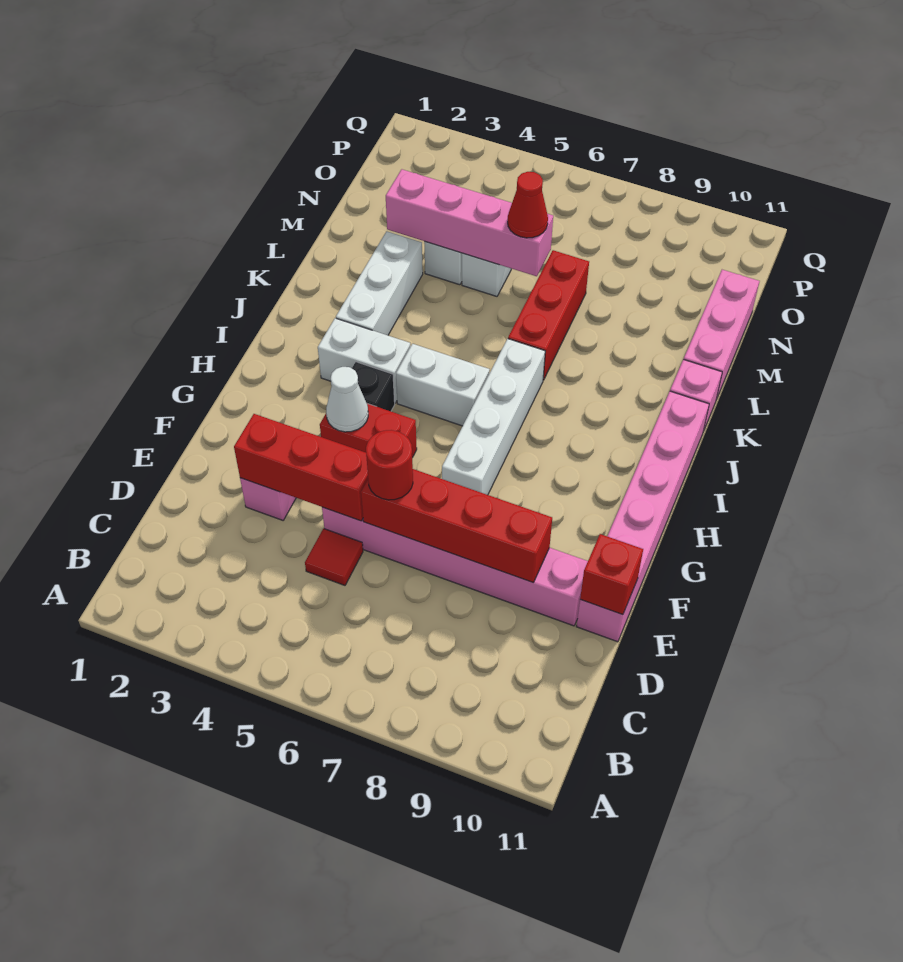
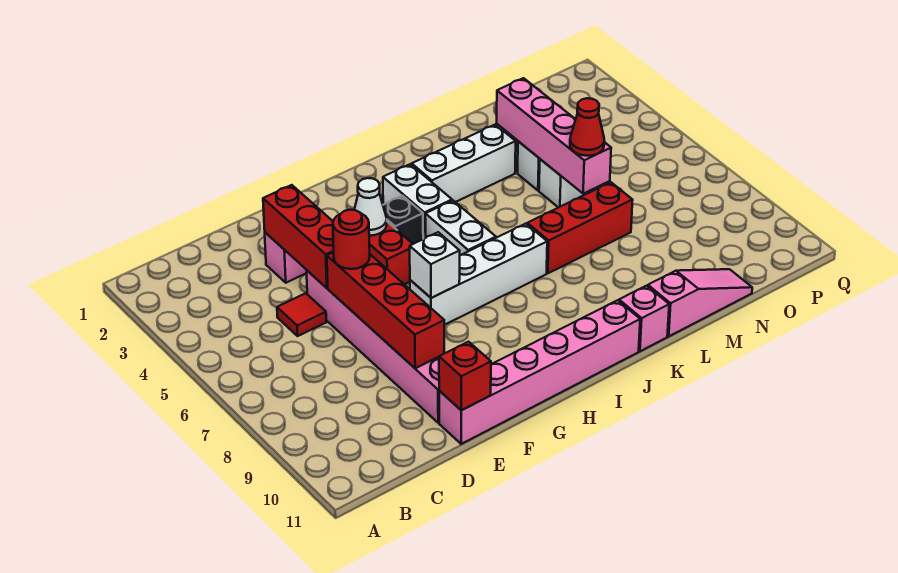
none -> white 1x1 brick [410,232,460,298]
pink 1x3 brick [684,270,760,400] -> pink 1x3 slope [648,269,752,336]

